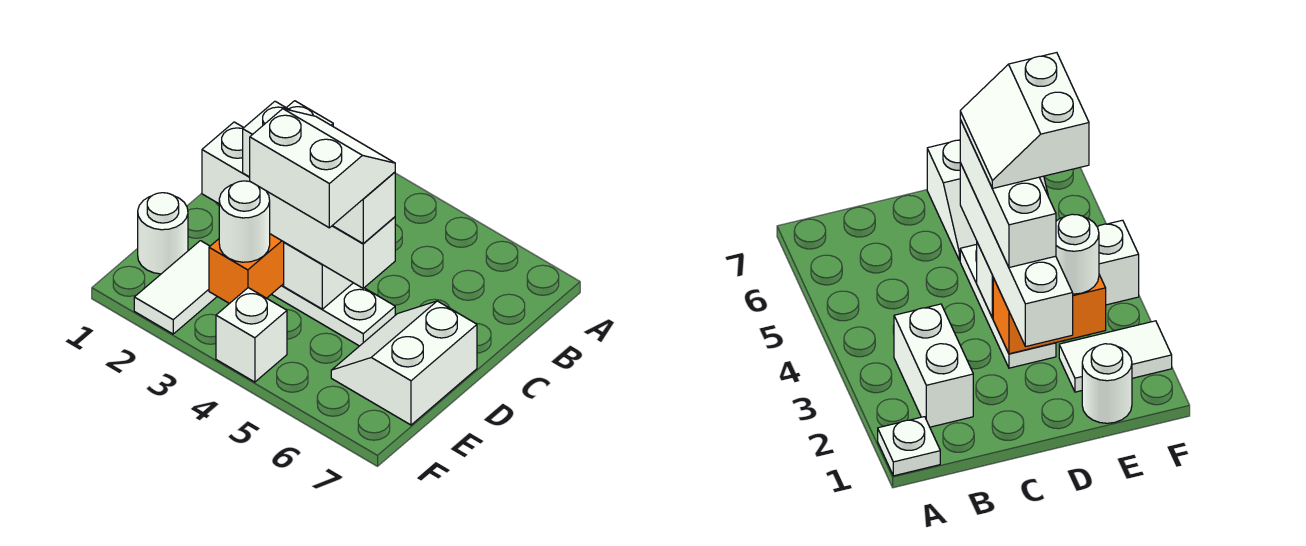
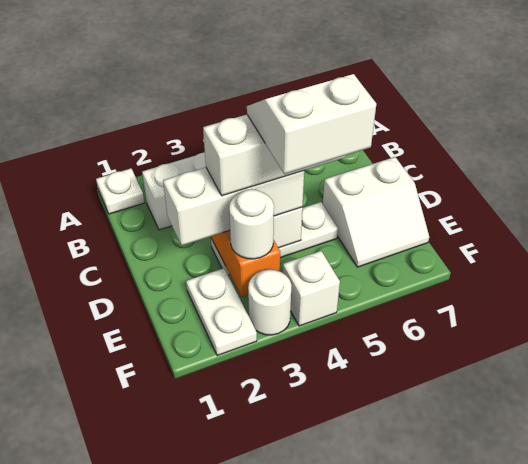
white 1x4 brick [202,122,395,288] -> white 1x3 brick [163,167,304,246]
white 2x2 slope [331,301,477,425] -> white 2x2 slope turned to [323,157,429,267]
white 1x1 round brick [138,193,188,274] -> white 1x1 round brick moved to [248,270,291,335]
white 1x2 tile [134,241,217,334] -> white 1x2 plate [186,268,257,356]

